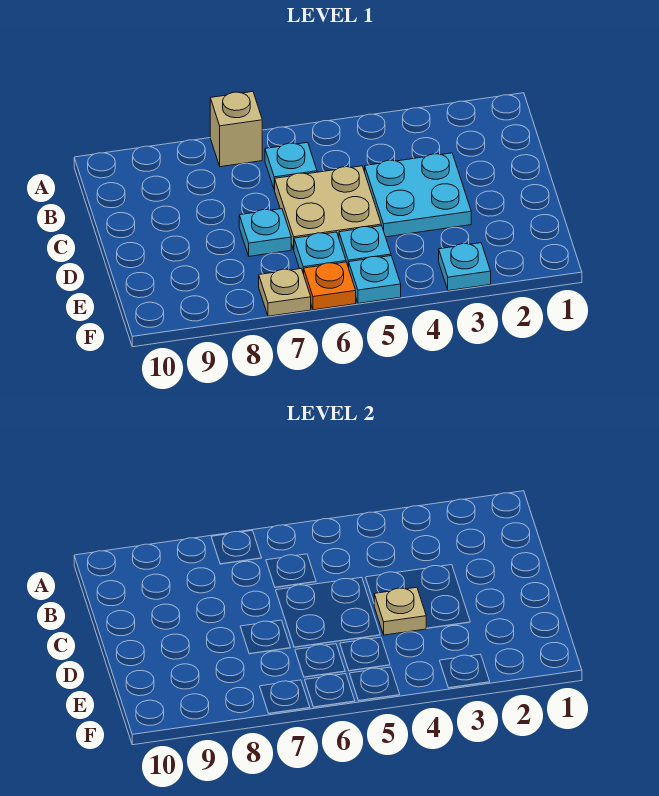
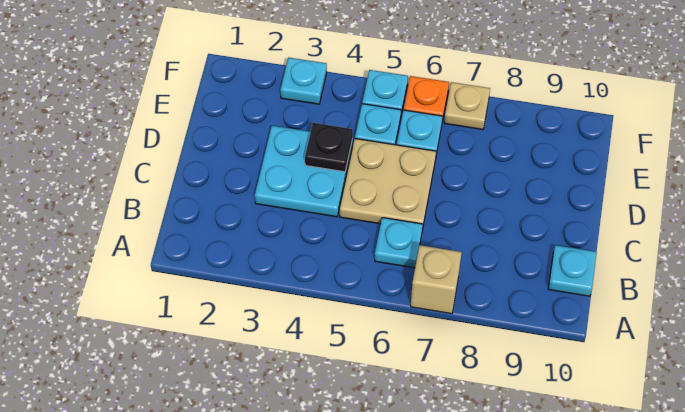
tan 1x1 plate [374,587,427,635] -> black 1x1 plate [305,123,353,172]
cyan 1x1 plate [239,209,291,256] -> cyan 1x1 plate moved to [548,245,597,296]

